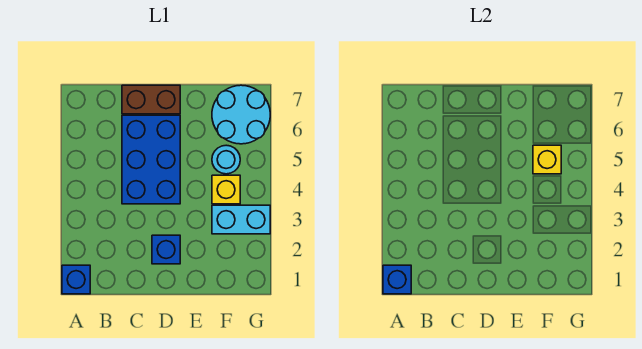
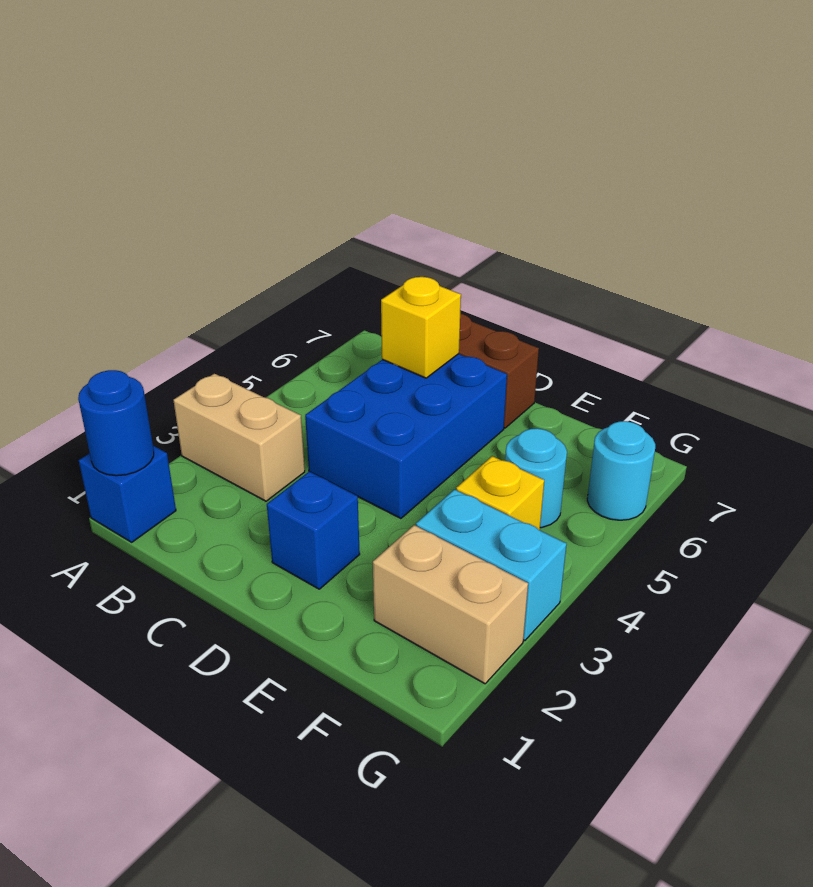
blue 1x1 brick [383,265,411,294] -> blue 1x1 round brick [78,370,154,476]
none -> tan 1x2 brick [173,374,305,501]
none -> tan 1x2 brick [373,525,528,684]
yellow 1x1 brick [533,145,561,174] -> yellow 1x1 brick moved to [381,277,461,378]
cyan 2x2 round brick [212,85,270,144] -> cyan 1x1 round brick [587,421,655,520]

